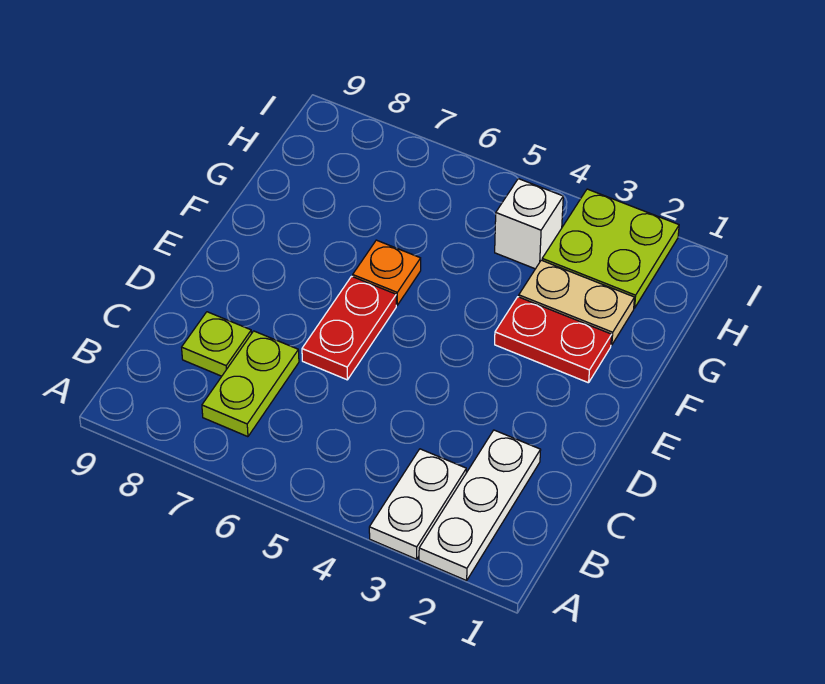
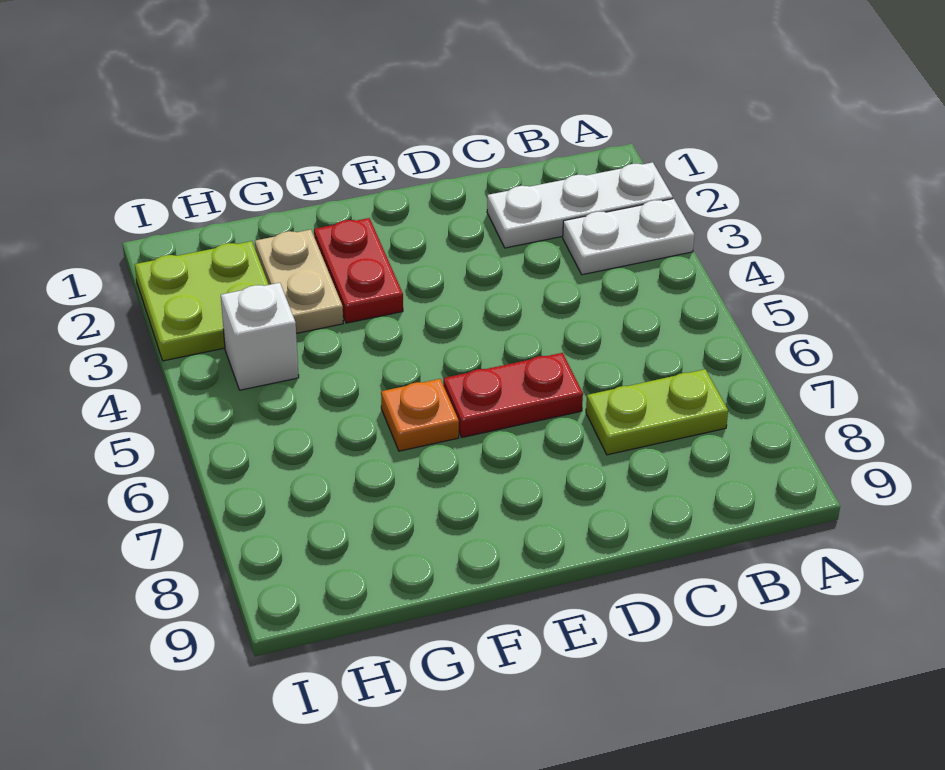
lime 1x1 plate [182,312,251,376] -> none

